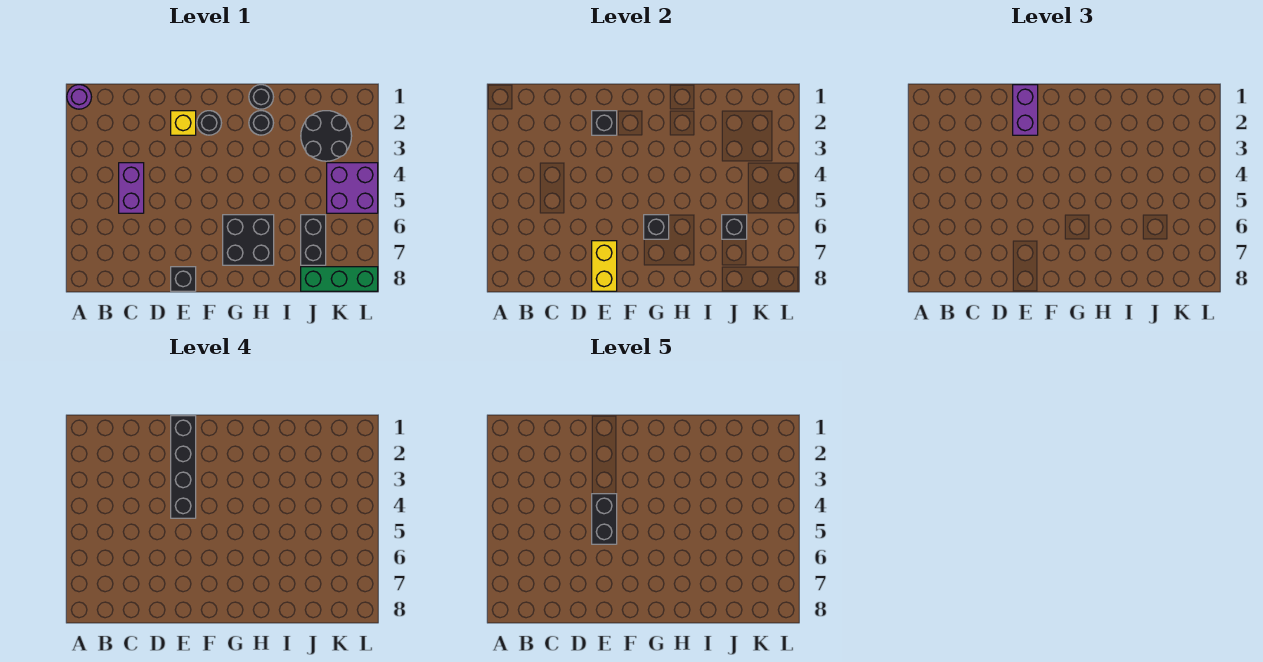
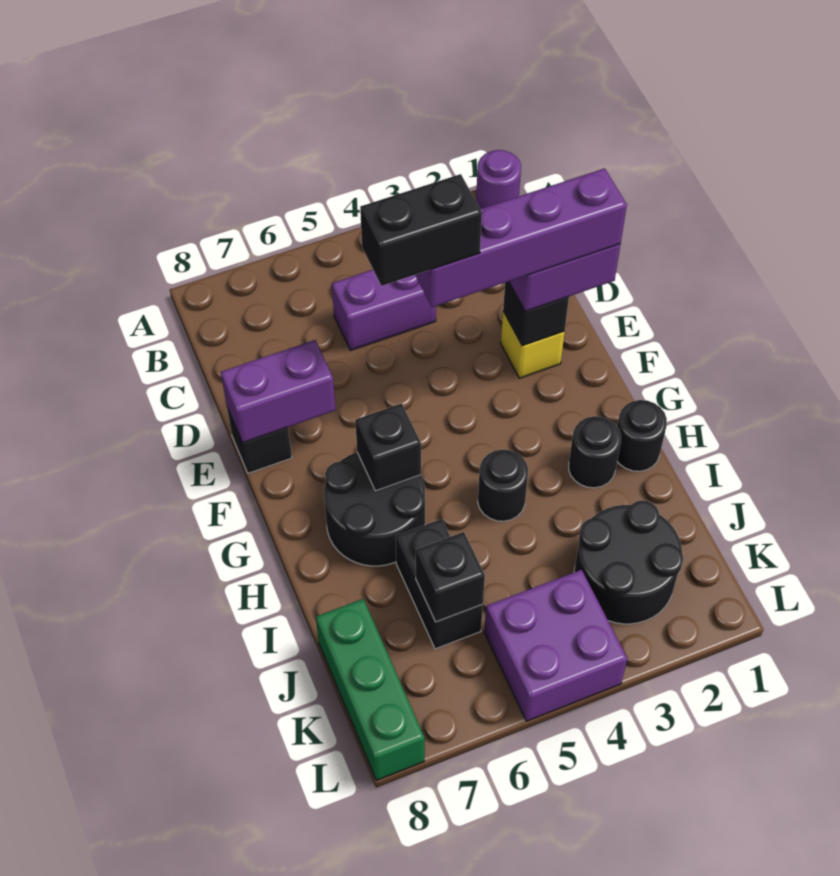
black 1x4 brick [171,416,196,518] -> purple 1x4 brick [415,168,627,307]
yellow 1x2 brick [592,241,617,291] -> purple 1x2 brick [221,340,336,443]
black 1x1 round brick [197,111,221,135] -> black 1x1 round brick moved to [478,450,528,521]
black 2x2 brick [223,215,274,265] -> black 2x2 round brick [324,452,425,566]
black 1x2 brick [301,215,326,265] -> black 1x2 brick turned to [396,519,483,649]

